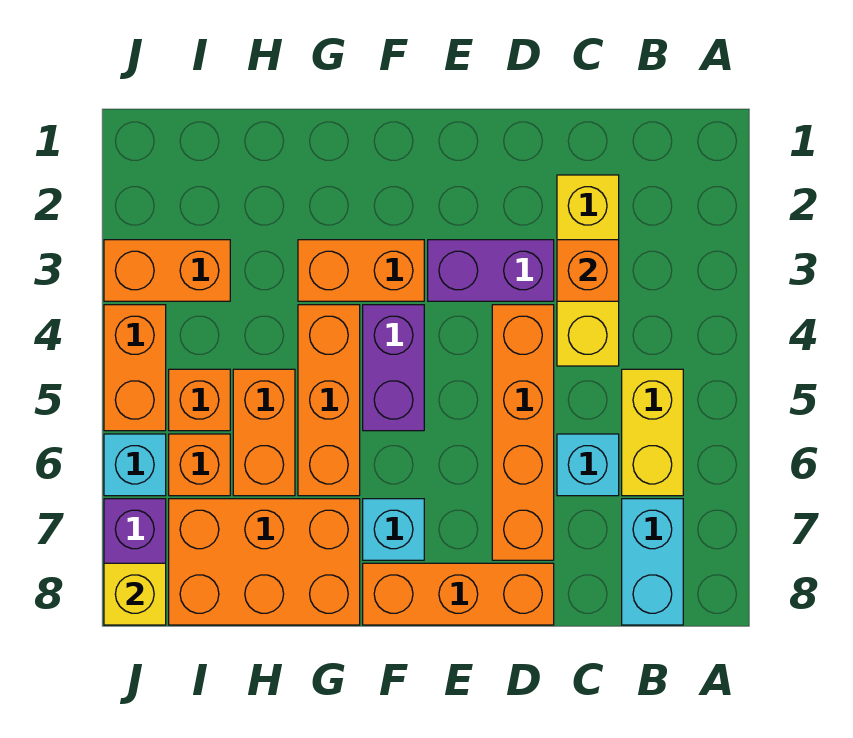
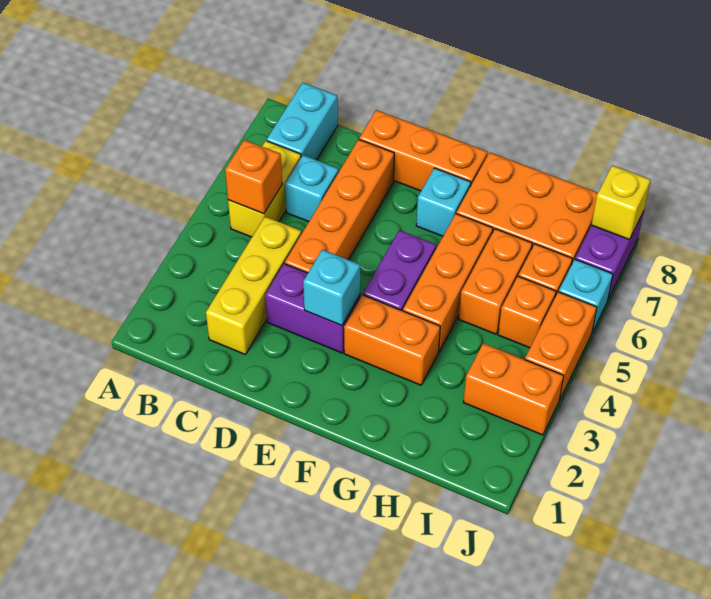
orange 1x1 brick [557,240,619,301] -> orange 1x1 brick moved to [225,140,282,214]
none -> cyan 1x1 brick [303,250,360,325]

